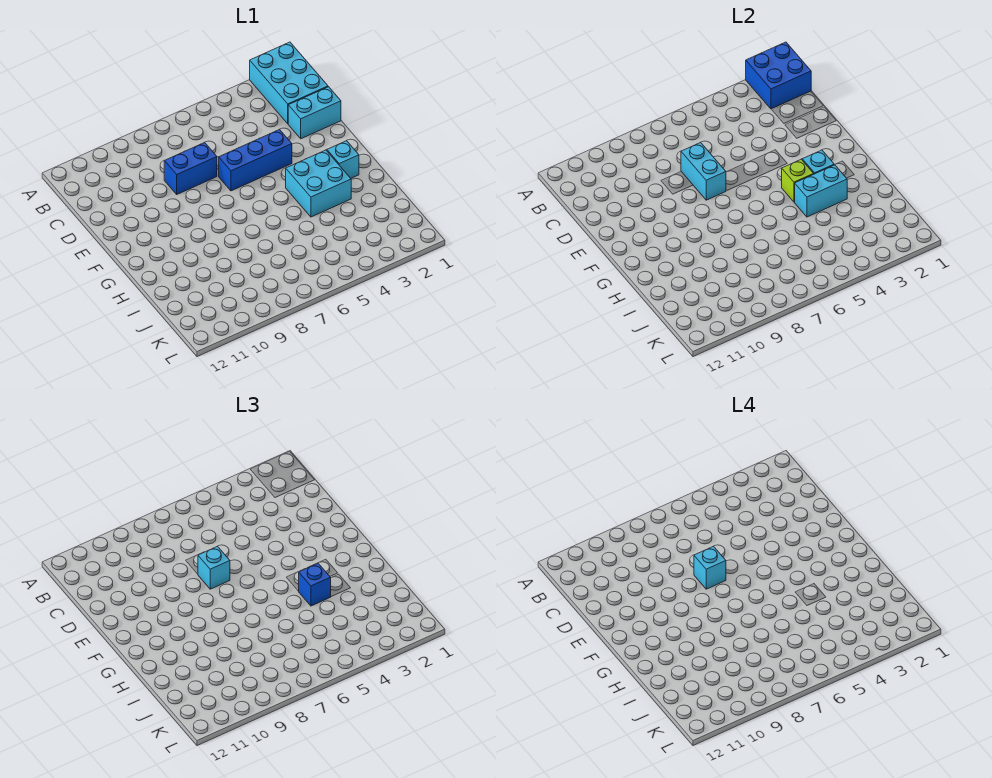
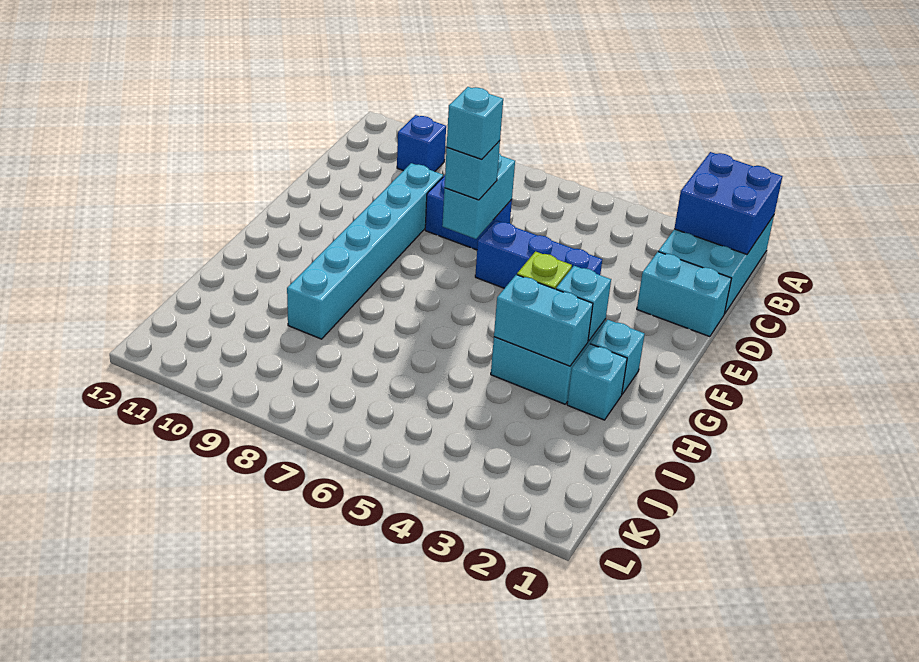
none -> cyan 1x6 brick [287,163,443,339]
none -> cyan 1x1 brick [567,344,627,420]
blue 1x1 brick [299,563,331,606] -> blue 1x1 brick moved to [397,115,446,171]

